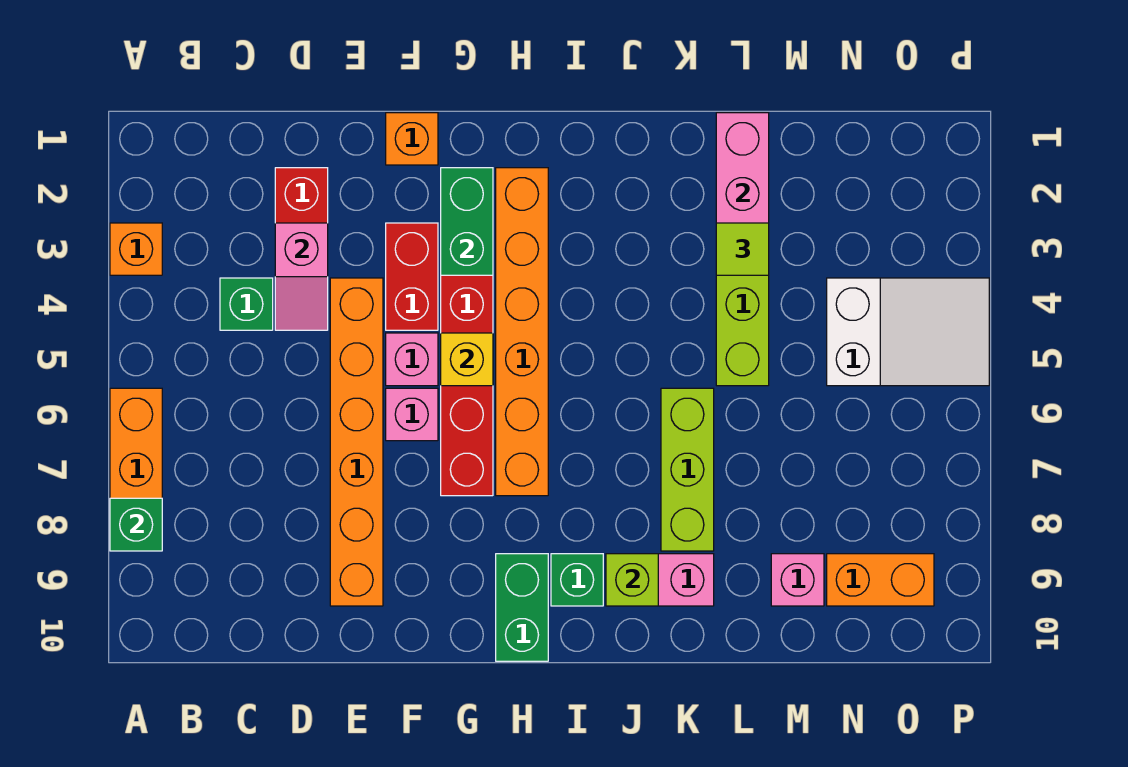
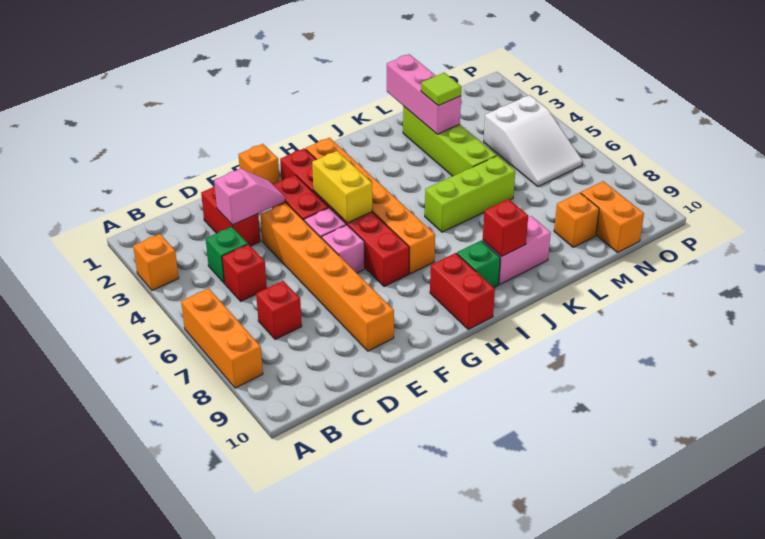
green 1x1 brick [110,498,162,551] -> none
none -> red 1x1 brick [222,244,267,301]
none -> red 1x1 brick [256,281,302,340]
pink 1x2 slope [275,223,328,330] -> pink 1x2 slope turned to [214,169,285,225]
green 1x2 brick [441,168,493,275] -> none
yellow 1x1 brick [441,333,493,386] -> yellow 1x2 brick [312,151,372,223]
green 1x2 brick [496,554,548,661] -> red 1x2 brick [430,253,495,329]
lime 1x1 brick [606,554,658,606] -> red 1x1 brick [483,199,528,256]
lime 1x3 brick [661,388,714,551] -> lime 1x3 brick turned to [425,156,515,232]
pink 1x1 brick [771,554,824,606] -> orange 1x1 brick [554,193,599,247]
white 2x3 slope [827,278,989,386] -> white 2x3 slope turned to [484,95,583,186]
orange 1x2 brick [827,554,934,606] -> orange 1x2 brick turned to [581,181,644,252]

